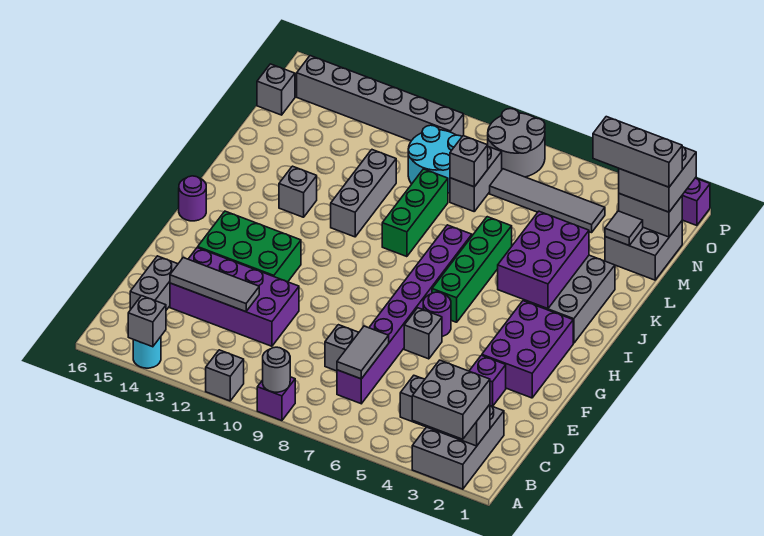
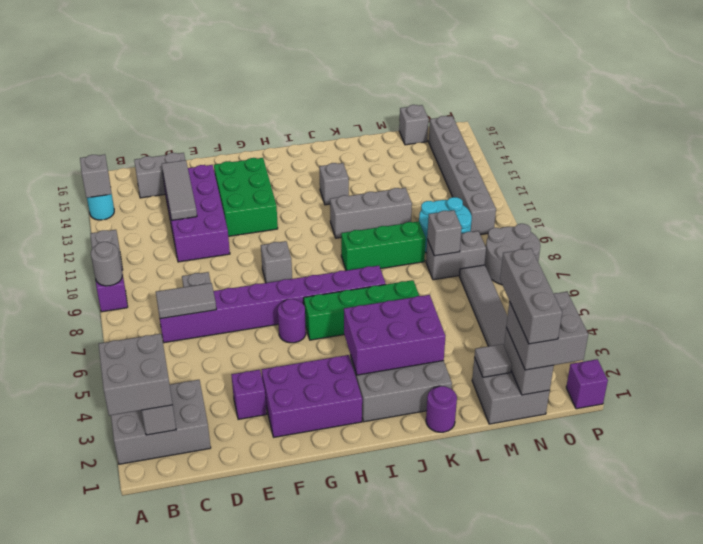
grey 1x1 brick [404,308,442,359] -> grey 1x1 brick moved to [261,241,292,283]
purple 1x1 round brick [179,176,206,221] -> purple 1x1 round brick moved to [426,386,457,432]

